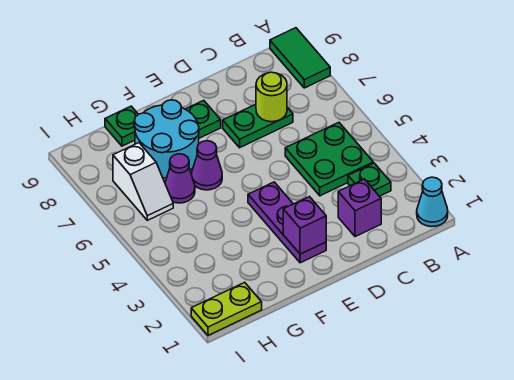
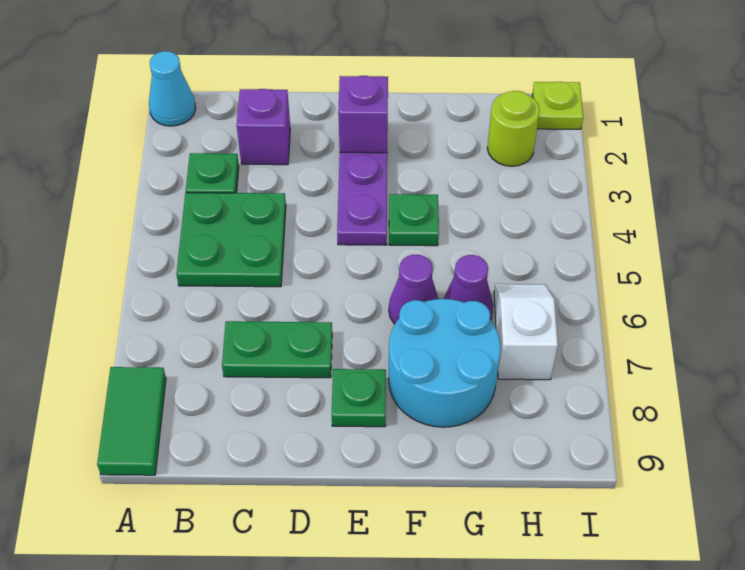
lime 1x1 round brick [256,72,287,122] -> lime 1x1 round brick moved to [487,91,540,166]
green 1x1 plate [105,106,138,146] -> green 1x1 plate moved to [389,194,439,246]
lime 1x2 plate [191,282,262,335] -> lime 1x1 plate [532,82,583,129]

